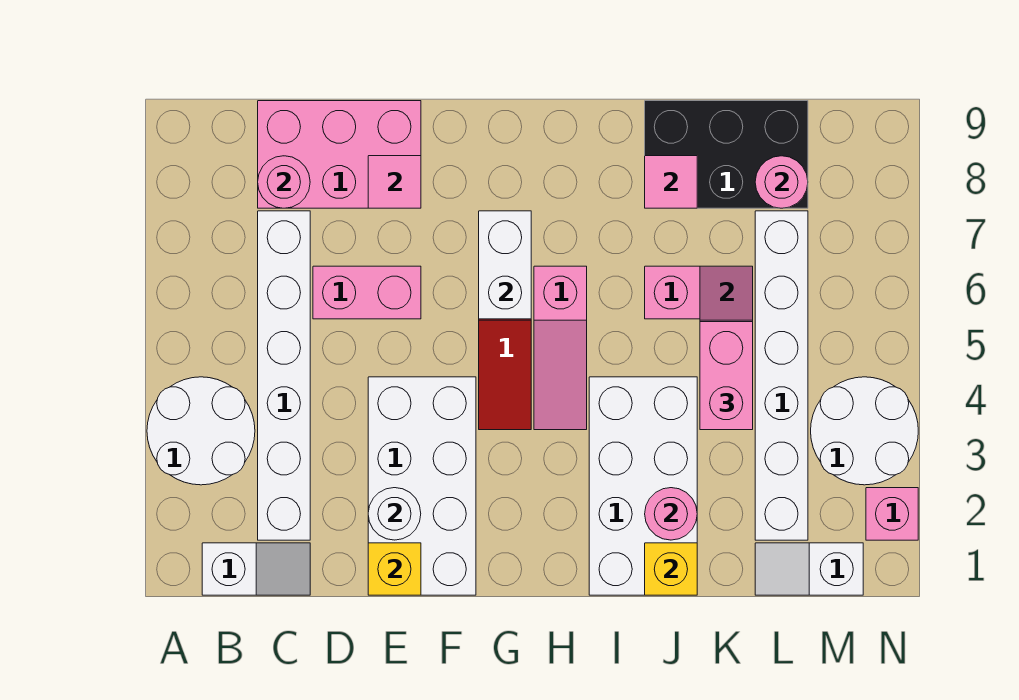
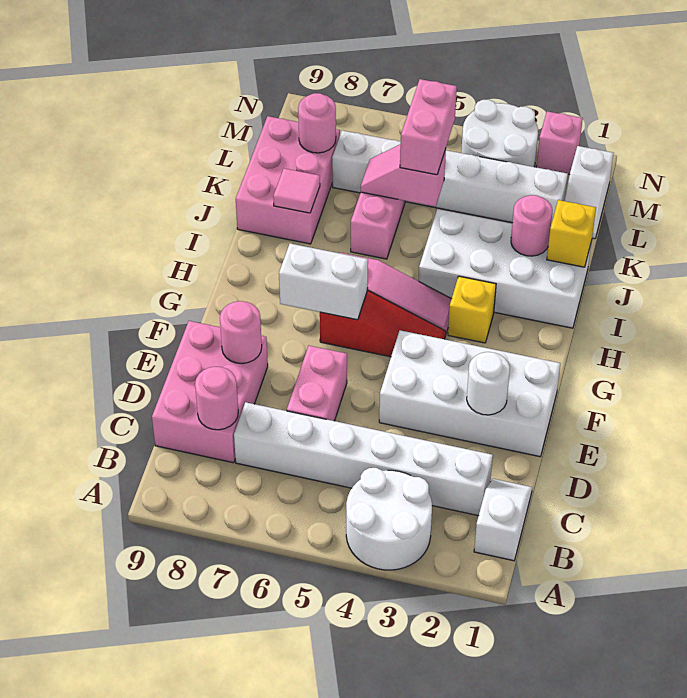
yellow 1x1 brick [368,543,421,595] -> yellow 1x1 brick moved to [448,276,496,343]
pink 1x1 tile [368,156,421,208] -> pink 1x1 round brick [220,301,262,364]
black 2x3 brick [645,101,808,208] -> pink 2x3 brick [236,116,340,244]
pink 1x2 brick [700,322,753,430] -> pink 1x2 brick turned to [400,79,457,175]

